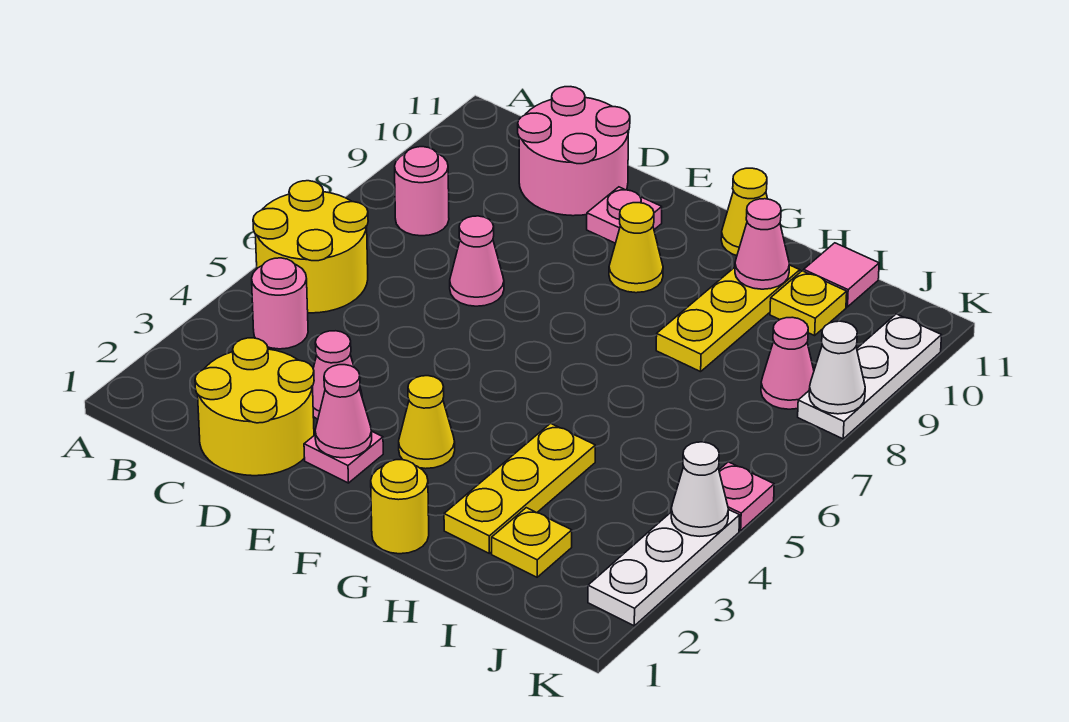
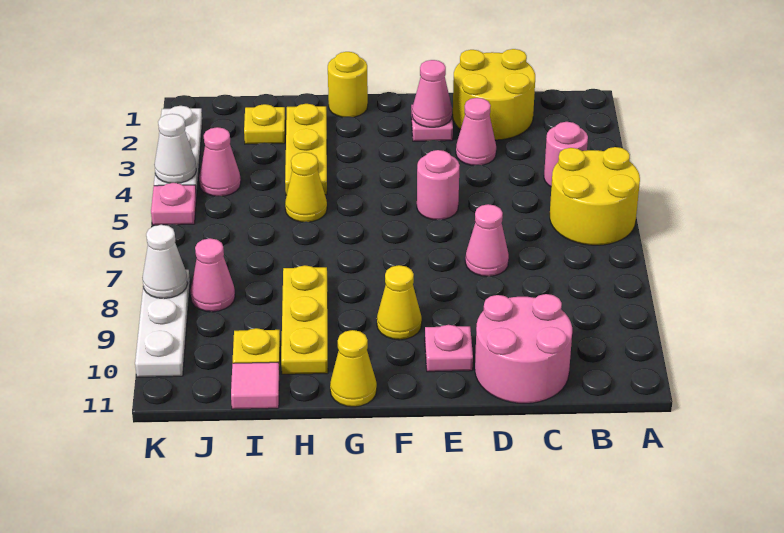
pink 1x1 round brick [395,147,449,236] -> pink 1x1 round brick moved to [417,150,460,220]
yellow 1x1 cone [399,376,455,469] -> yellow 1x1 cone moved to [285,152,327,222]
pink 1x1 cone [735,199,789,289] -> pink 1x1 cone moved to [199,127,241,196]

